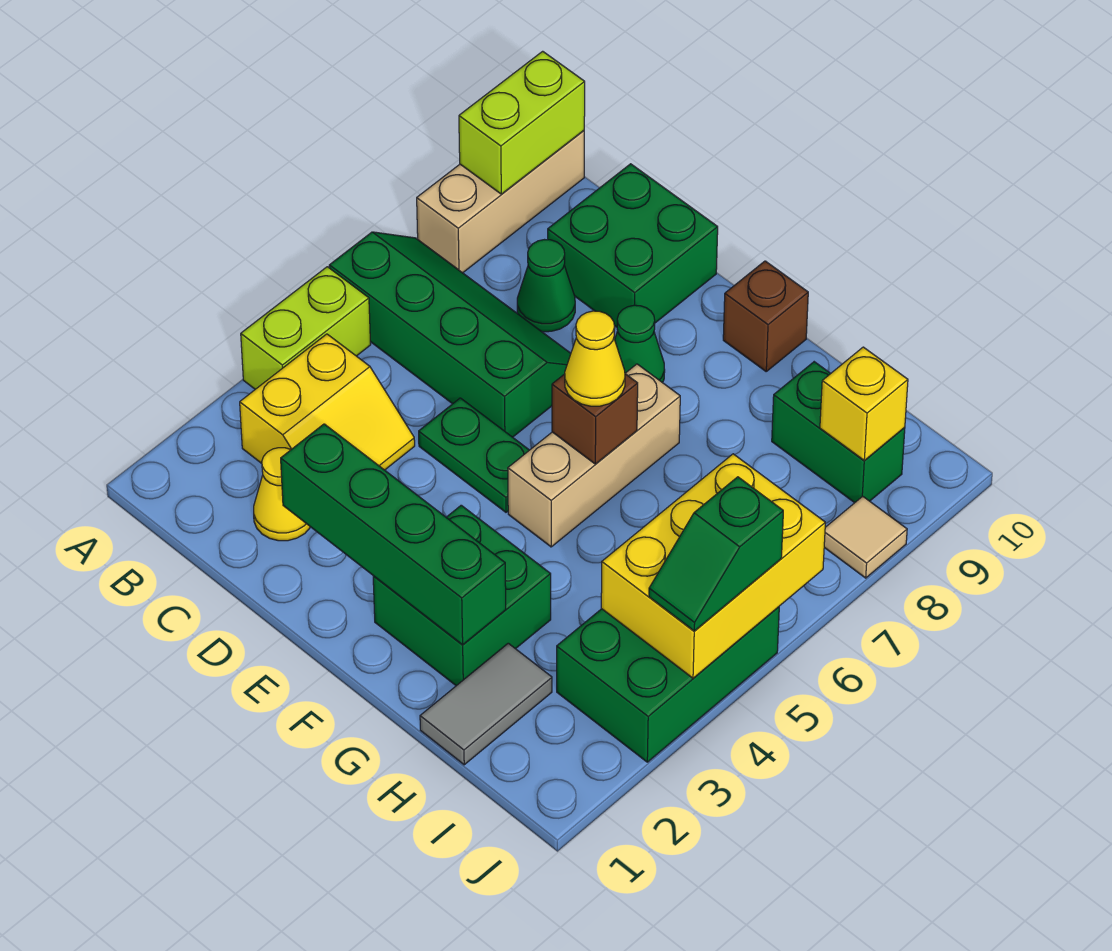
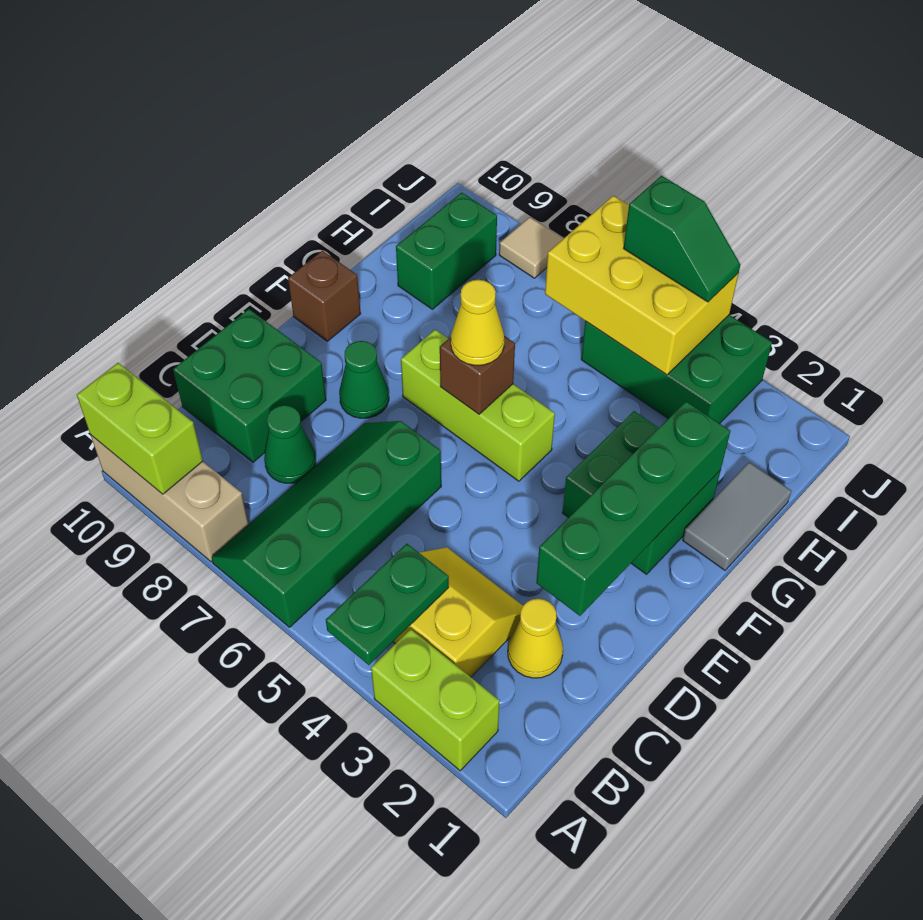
lime 1x2 brick [241,267,371,389] -> lime 1x2 brick moved to [371,629,500,771]
green 1x2 plate [419,398,529,512] -> green 1x2 plate moved to [326,544,449,665]
tan 1x3 brick [508,364,680,547] -> lime 1x3 brick [401,330,555,481]
grey 1x2 tile [420,643,552,765] -> grey 1x2 tile turned to [683,462,791,570]
yellow 1x1 brick [820,347,908,460] -> none

